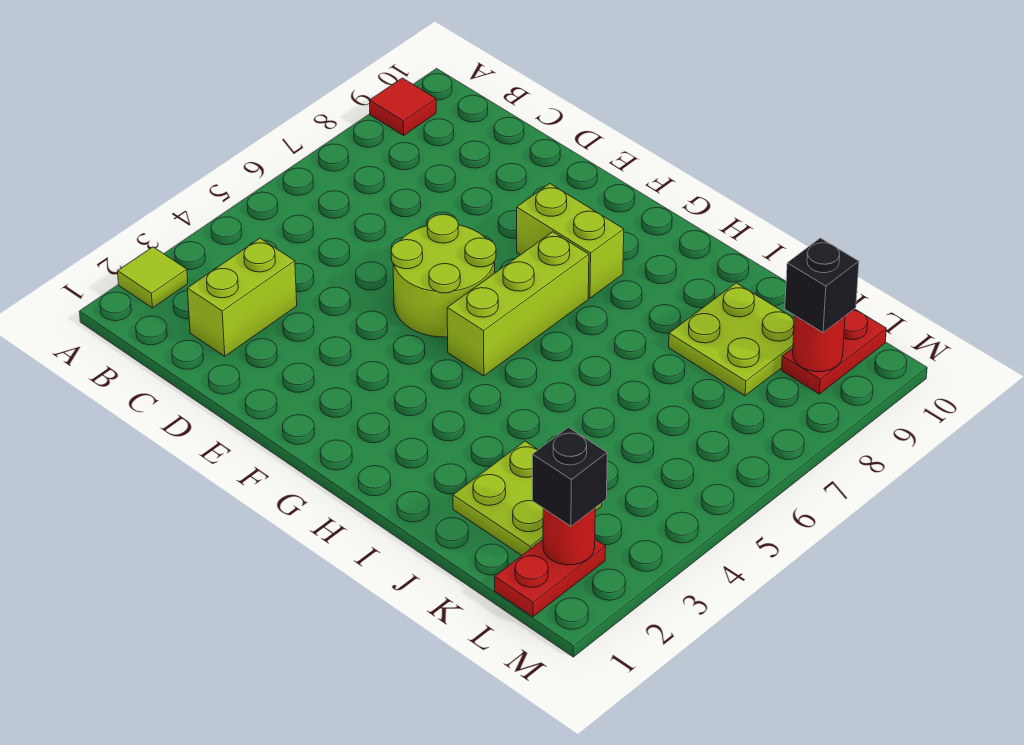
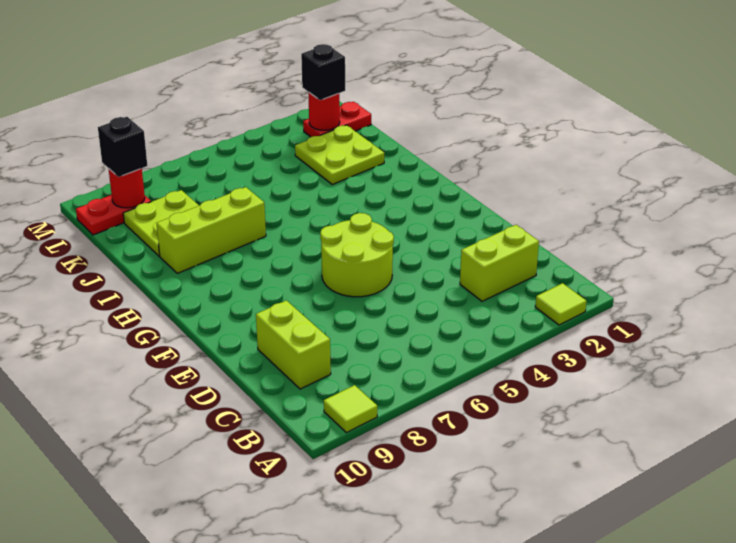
red 1x1 tile [369,78,436,135] -> lime 1x1 tile [324,385,377,433]
lime 1x2 brick [517,184,624,298] -> lime 1x2 brick moved to [256,300,331,389]
lime 1x3 brick [447,232,589,376] -> lime 1x3 brick moved to [156,187,266,273]

